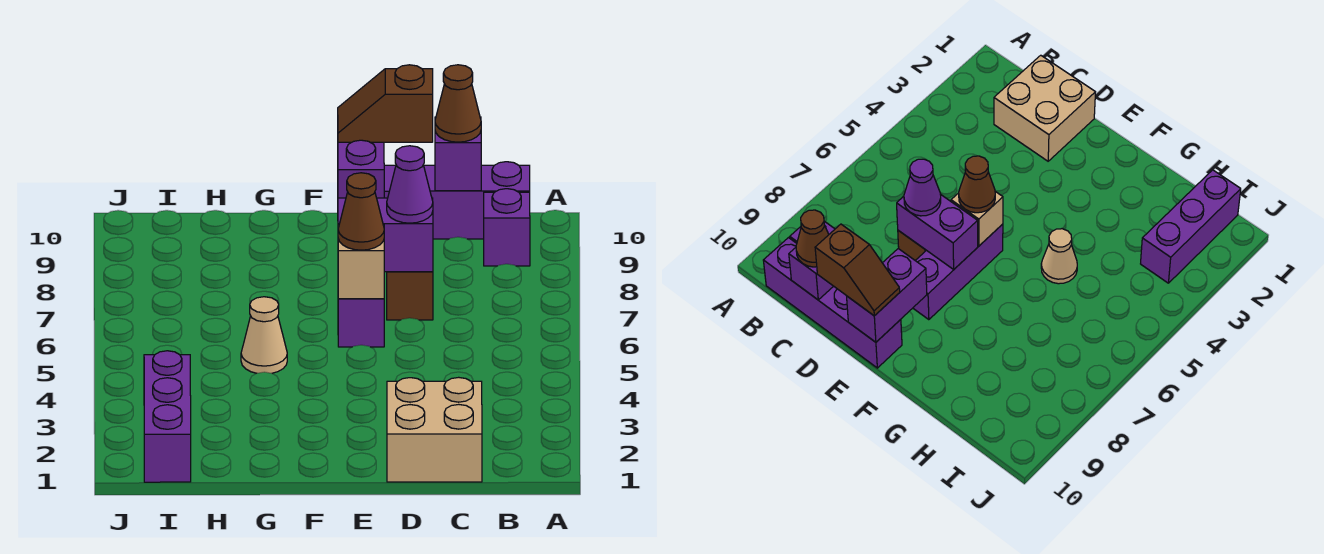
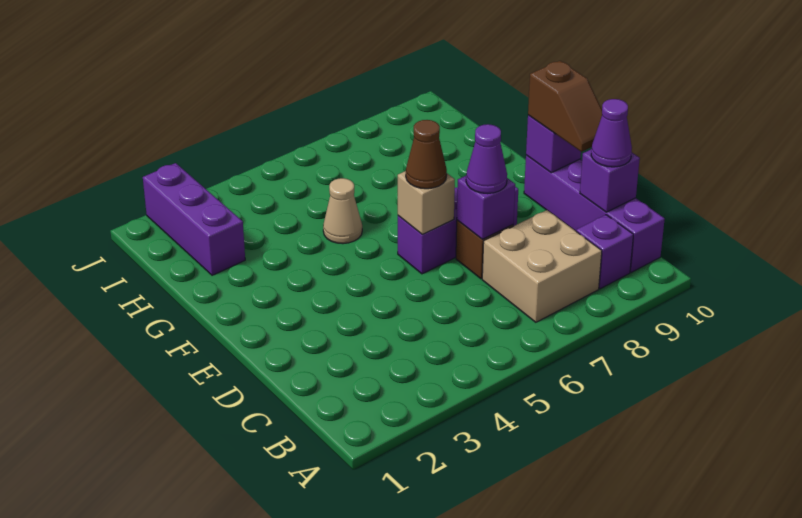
tan 2x2 brick [387,377,482,482] -> tan 2x2 brick moved to [482,210,602,322]
brown 1x1 cone [435,65,481,142] -> purple 1x1 cone [591,99,632,167]
purple 1x2 brick [338,198,433,272] -> purple 1x1 brick [457,176,515,239]
brown 1x2 slope [338,65,433,142] -> brown 1x2 slope turned to [528,61,602,152]
purple 1x2 brick [338,140,384,198] -> purple 1x1 brick [526,115,581,173]
purple 1x3 brick [144,351,191,482] -> purple 1x3 brick turned to [143,163,245,275]

